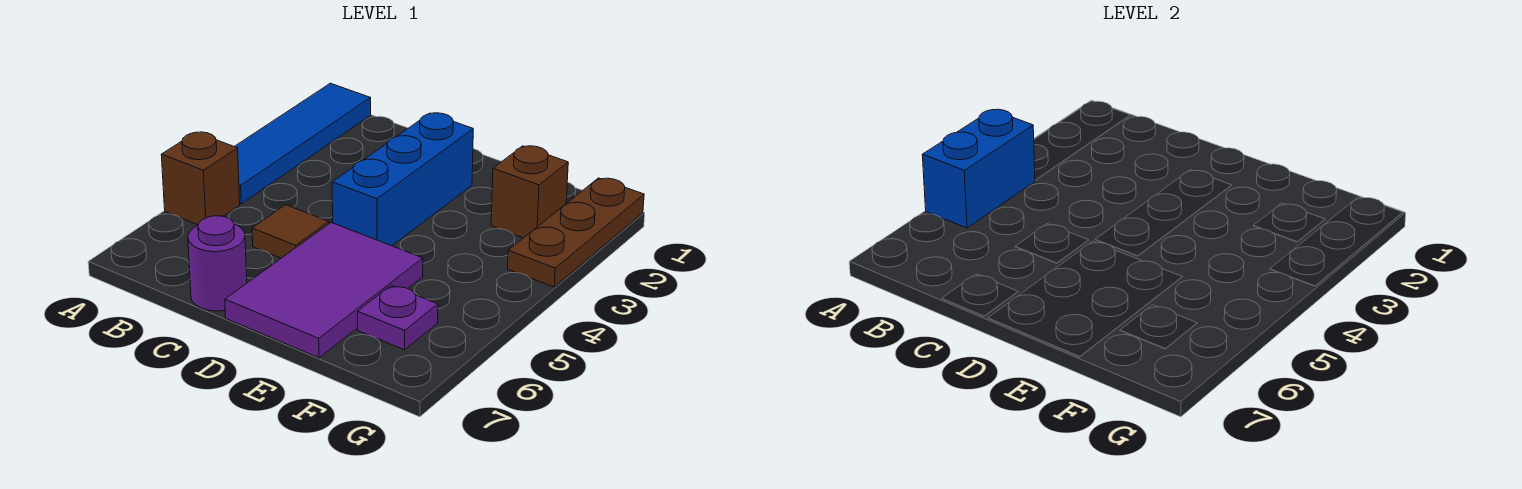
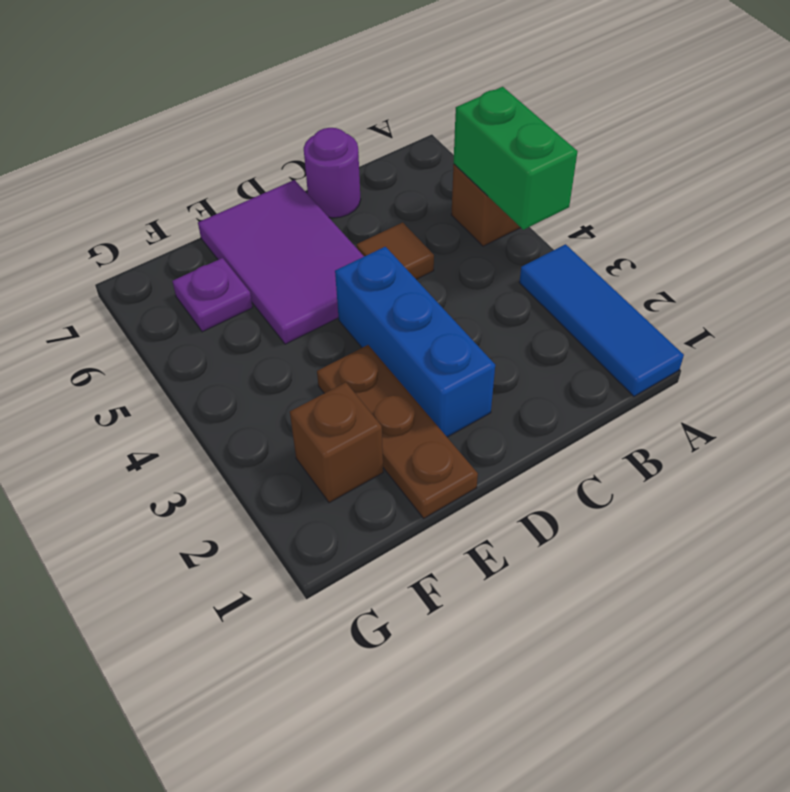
blue 1x4 tile [234,83,371,204] -> blue 1x3 tile [519,244,684,396]
blue 1x2 brick [922,109,1035,228] -> green 1x2 brick [454,87,578,230]
brown 1x3 plate [508,178,644,287] -> brown 1x3 plate moved to [317,345,478,518]

